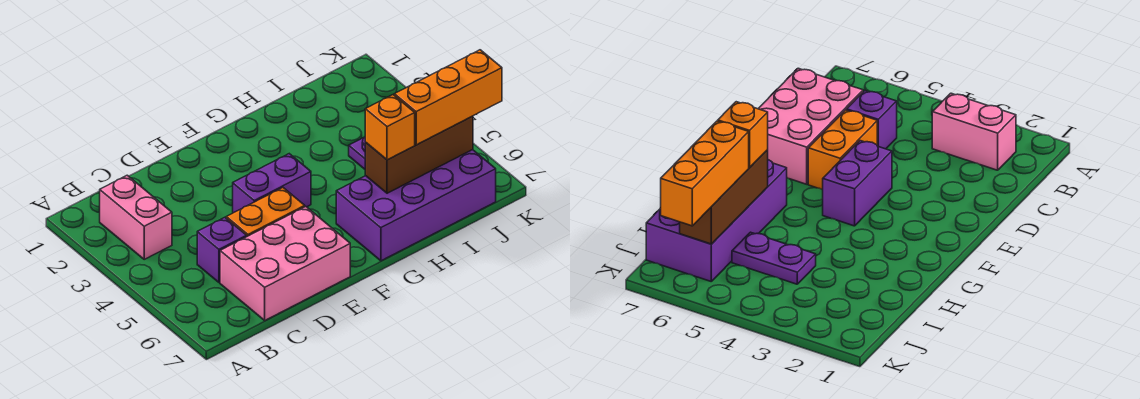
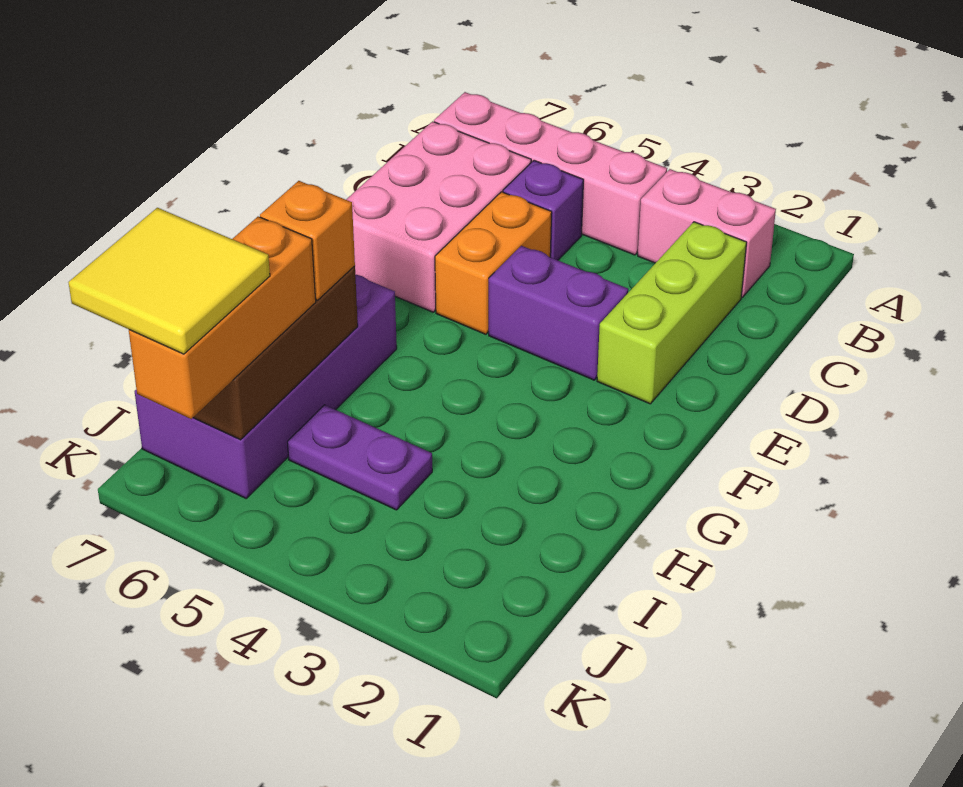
none -> pink 1x4 brick [434,92,667,255]
none -> lime 1x3 brick [597,222,747,404]
purple 1x2 brick [233,154,311,213] -> purple 1x2 brick turned to [489,246,628,380]
none -> yellow 2x2 tile [68,208,270,354]

